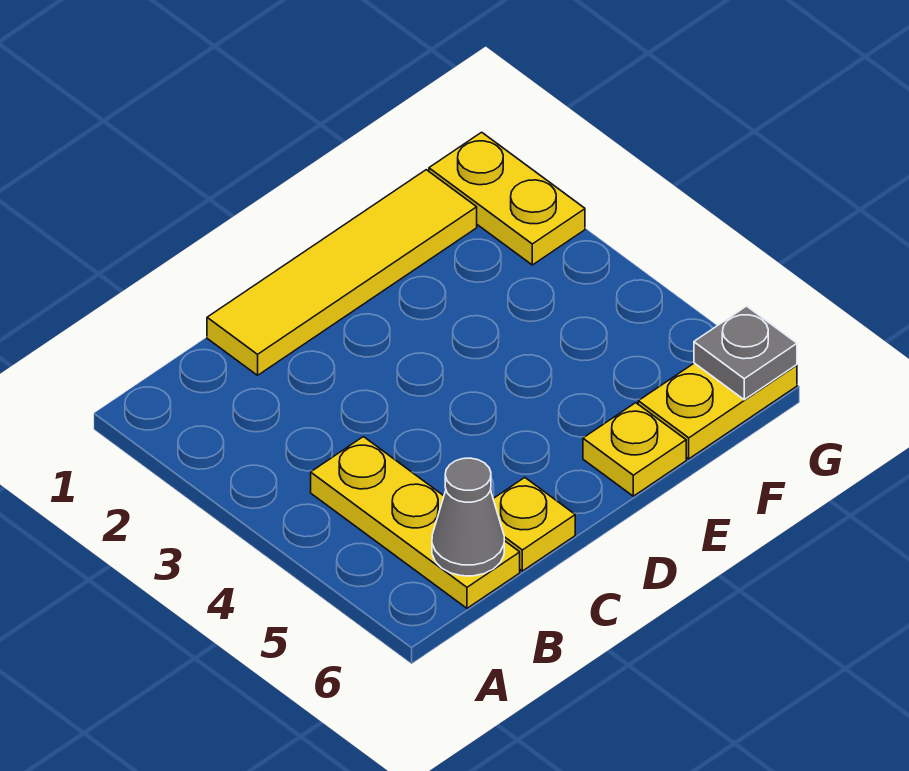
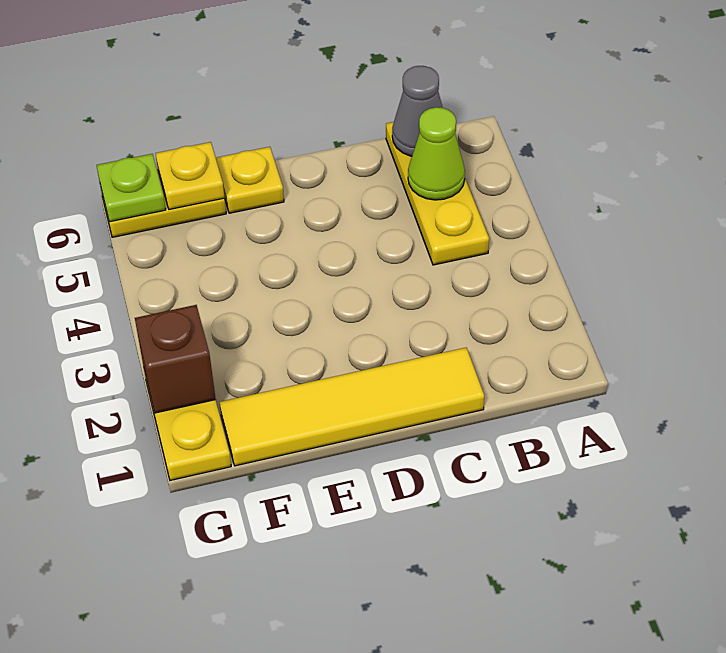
none -> lime 1x1 cone [408,107,465,200]
yellow 1x1 plate [493,478,575,571] -> yellow 1x1 plate moved to [155,142,225,209]
none -> brown 1x1 brick [135,305,216,413]
grey 1x1 plate [694,306,797,400] -> lime 1x1 plate [97,154,166,222]

